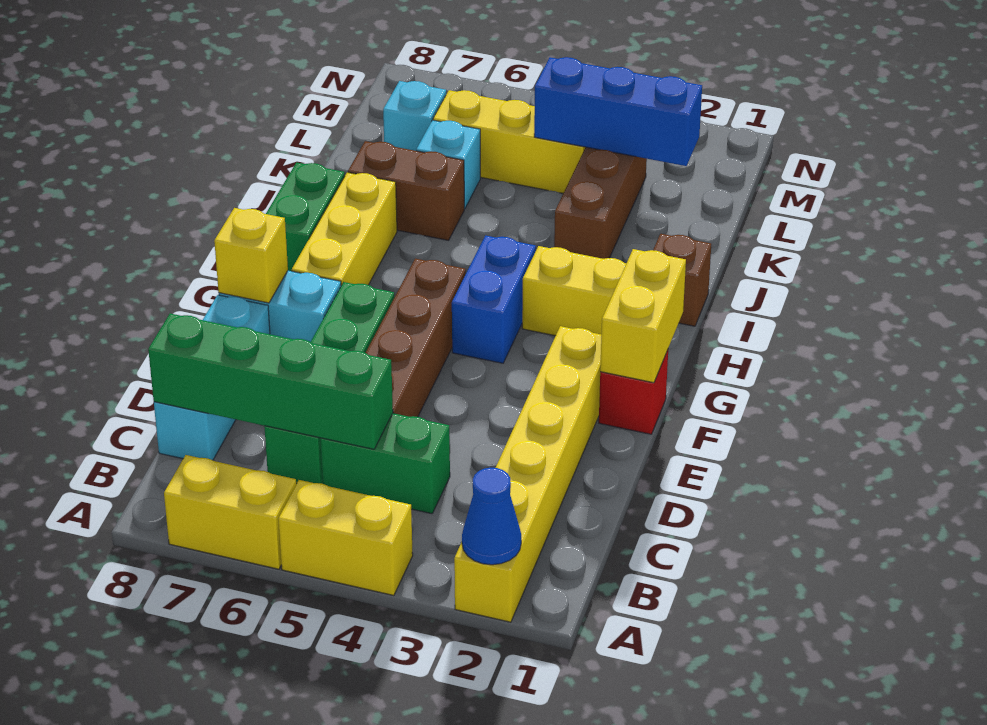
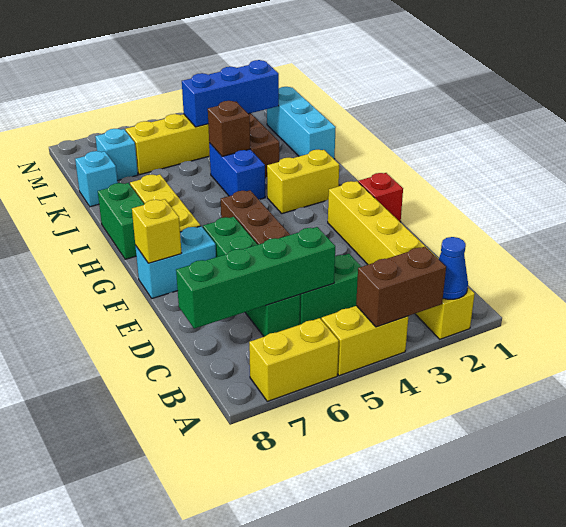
cyan 1x3 brick [154,295,270,460] -> cyan 1x3 brick moved to [267,87,336,159]
yellow 1x2 brick [600,249,686,383] -> none
blue 1x2 brick [452,236,536,363] -> blue 1x2 brick moved to [209,143,265,199]
brown 1x1 brick [653,234,711,326] -> brown 1x1 brick moved to [208,101,250,156]
brown 1x2 brick [348,141,464,240] -> brown 1x2 brick moved to [356,247,446,327]
cyan 1x1 brick [416,120,480,209] -> cyan 1x1 brick moved to [75,151,118,207]

